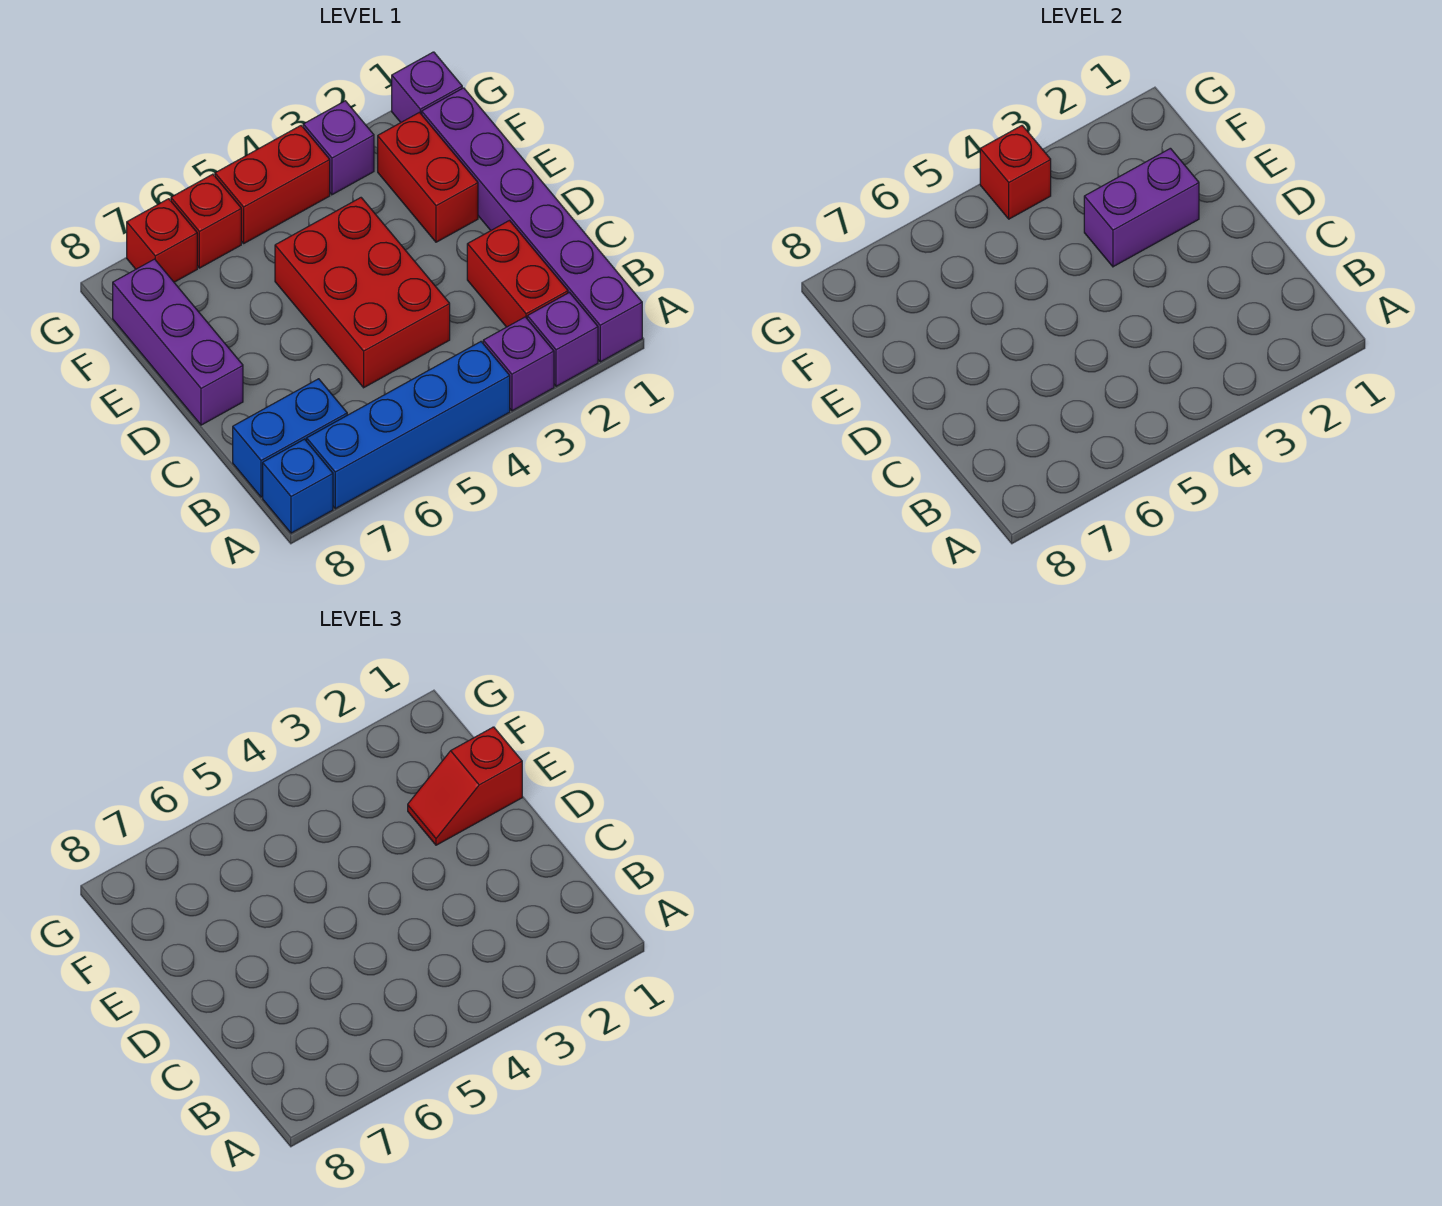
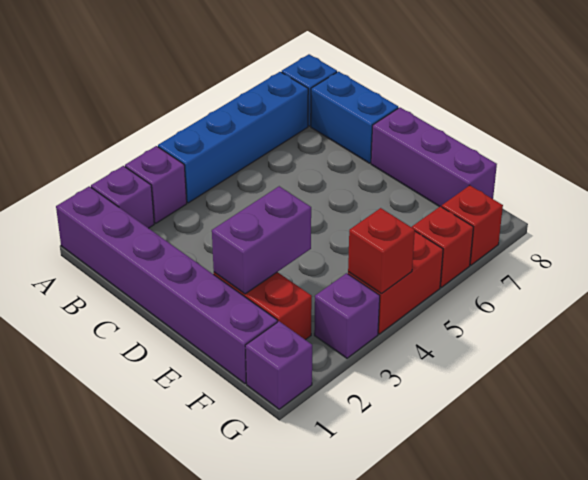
red 1x2 brick [467,221,568,327] -> none
blue 1x2 brick [233,379,347,497] -> blue 1x2 brick turned to [311,72,398,163]
red 2x3 brick [275,198,450,388] -> none
red 1x2 slope [408,727,522,845] -> none

